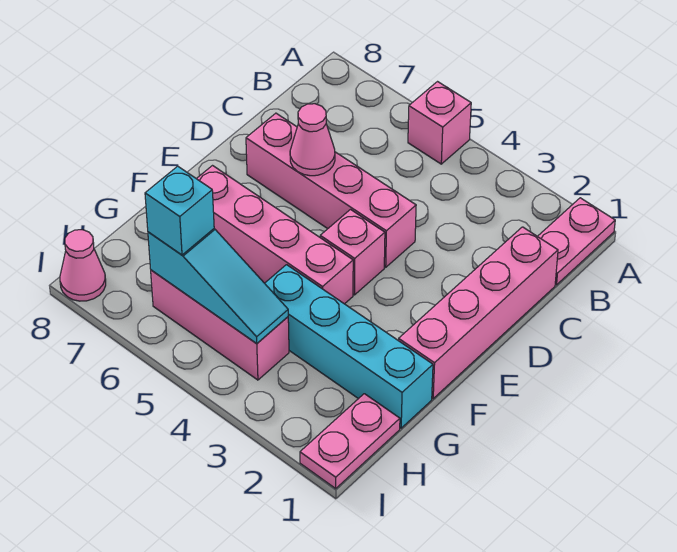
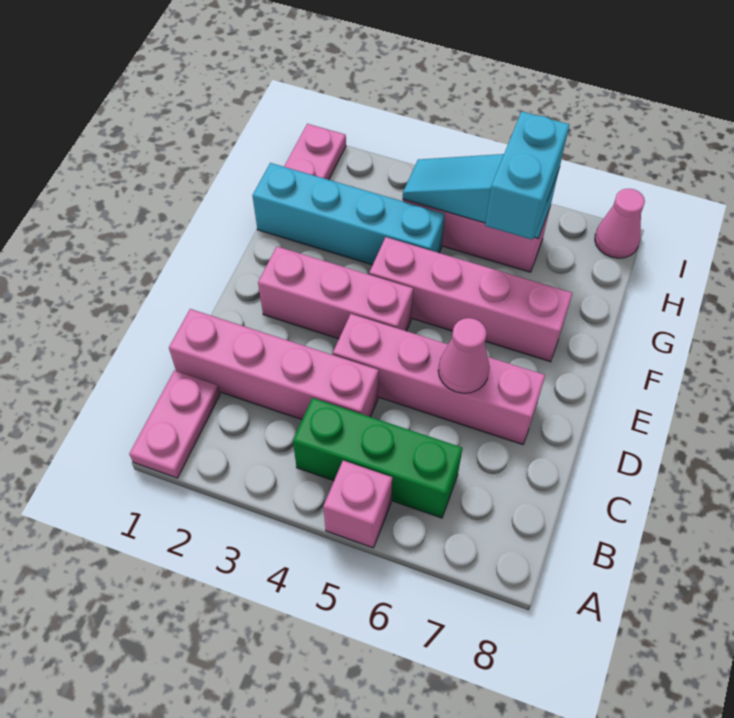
none -> green 1x3 brick [293,398,462,518]
pink 1x4 brick [399,227,558,399] -> pink 1x4 brick turned to [169,309,379,419]
pink 1x1 brick [320,210,385,295] -> pink 1x3 brick [258,247,413,339]
cyan 1x1 brick [145,166,214,255] -> cyan 1x2 brick [485,112,570,240]

